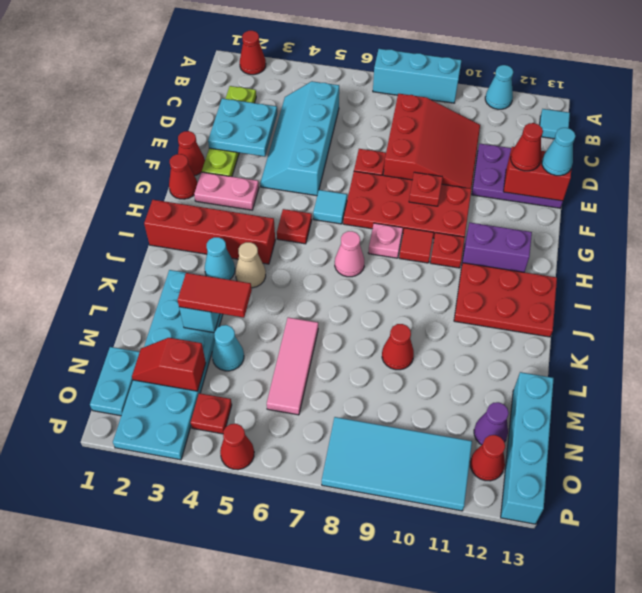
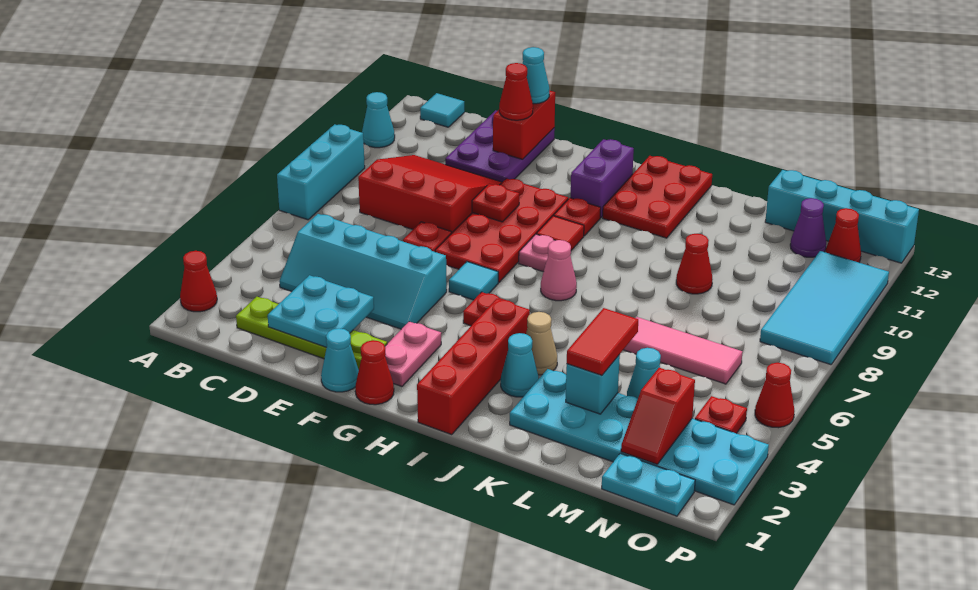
red 1x1 cone [178,131,205,176] -> cyan 1x1 cone [321,328,359,392]

